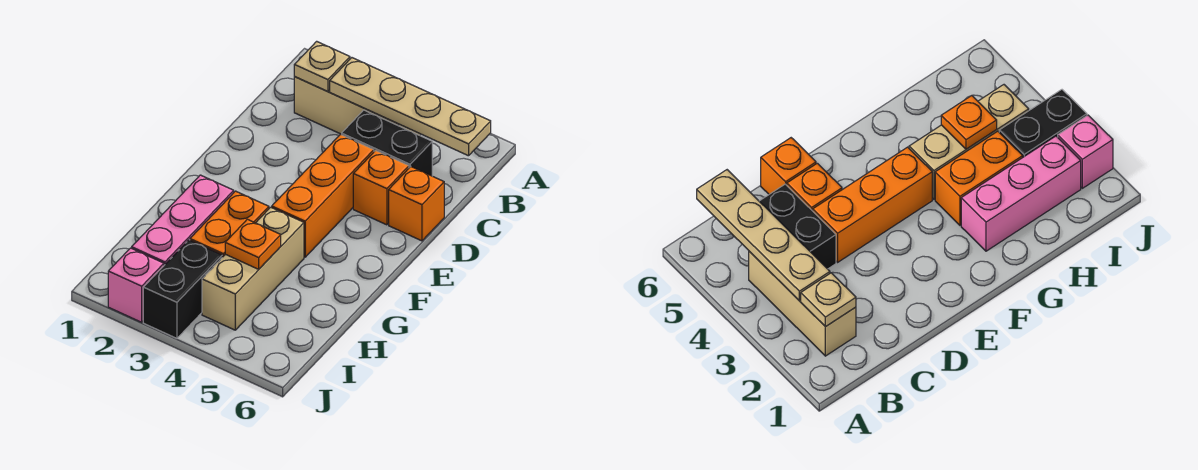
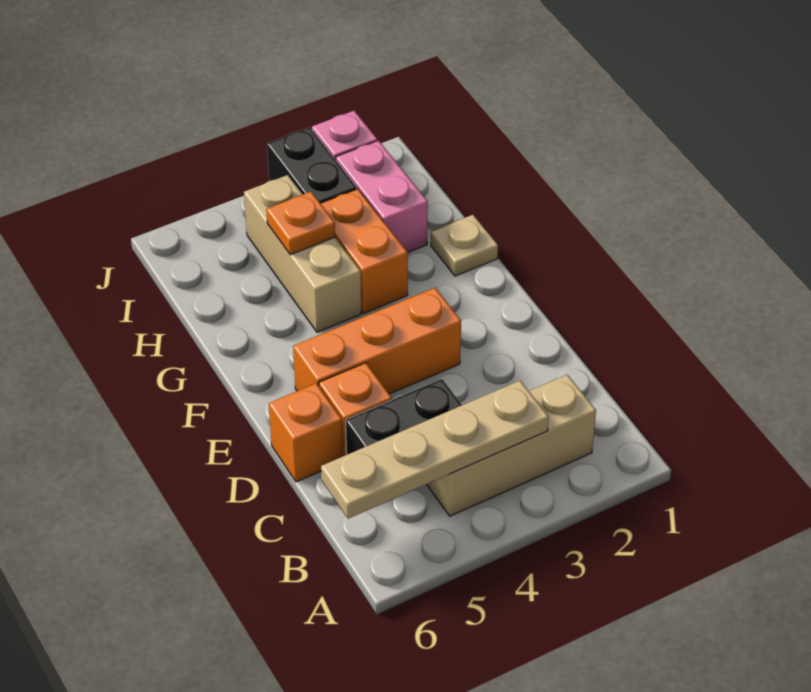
tan 1x1 plate [294,41,350,92] -> tan 1x1 plate moved to [431,215,498,276]
orange 1x3 brick [272,134,374,257] -> orange 1x3 brick turned to [293,288,461,394]
pink 1x3 brick [132,175,234,265] -> pink 1x2 brick [336,141,428,252]

